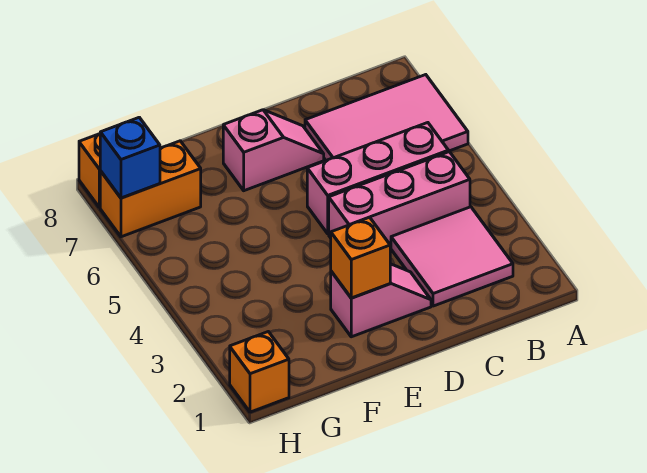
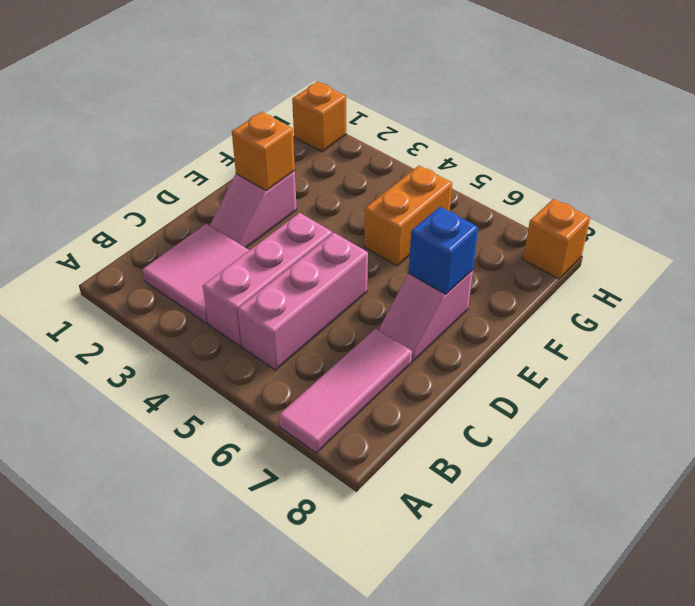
pink 2x3 tile [305,75,468,160] -> pink 1x3 tile [279,329,412,453]
orange 1x2 brick [100,141,201,237] -> orange 1x2 brick moved to [364,166,452,266]
blue 1x1 brick [100,117,160,198] -> blue 1x1 brick moved to [409,207,478,294]

